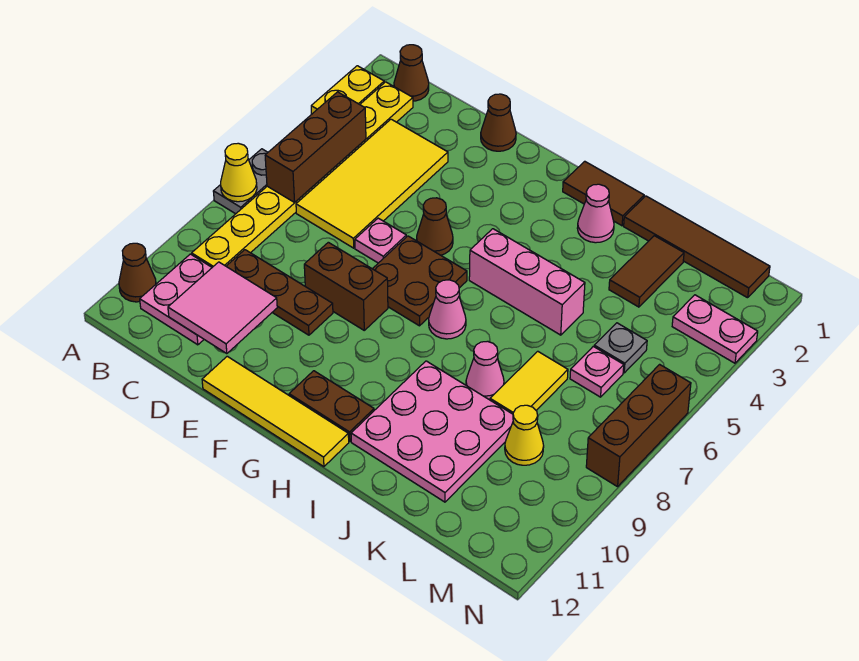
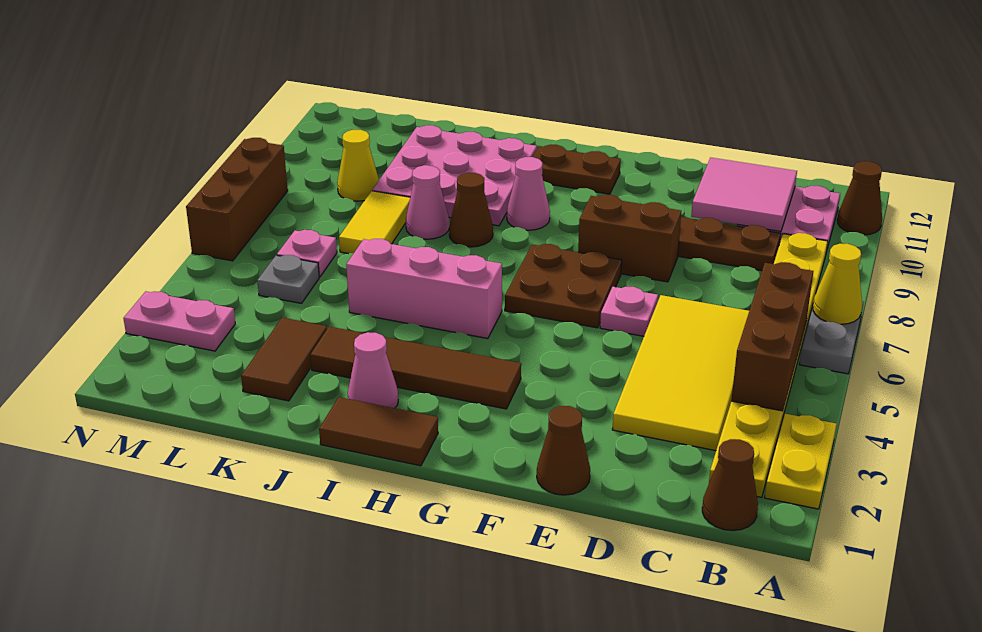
yellow 1x4 tile [202,356,349,467] -> none
brown 1x1 cone [417,198,453,255] -> brown 1x1 cone moved to [449,173,493,247]
pink 1x1 cone [429,280,466,339] -> pink 1x1 cone moved to [507,157,550,230]
brown 1x4 tile [624,196,770,298] -> brown 1x4 tile moved to [310,327,521,409]

